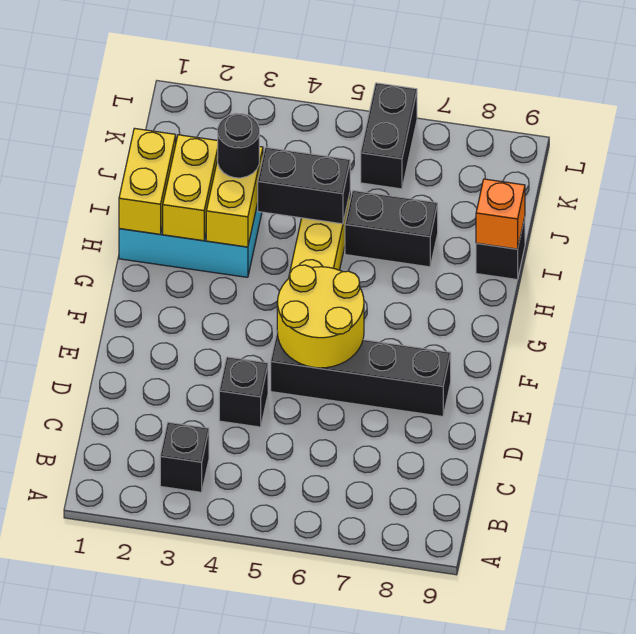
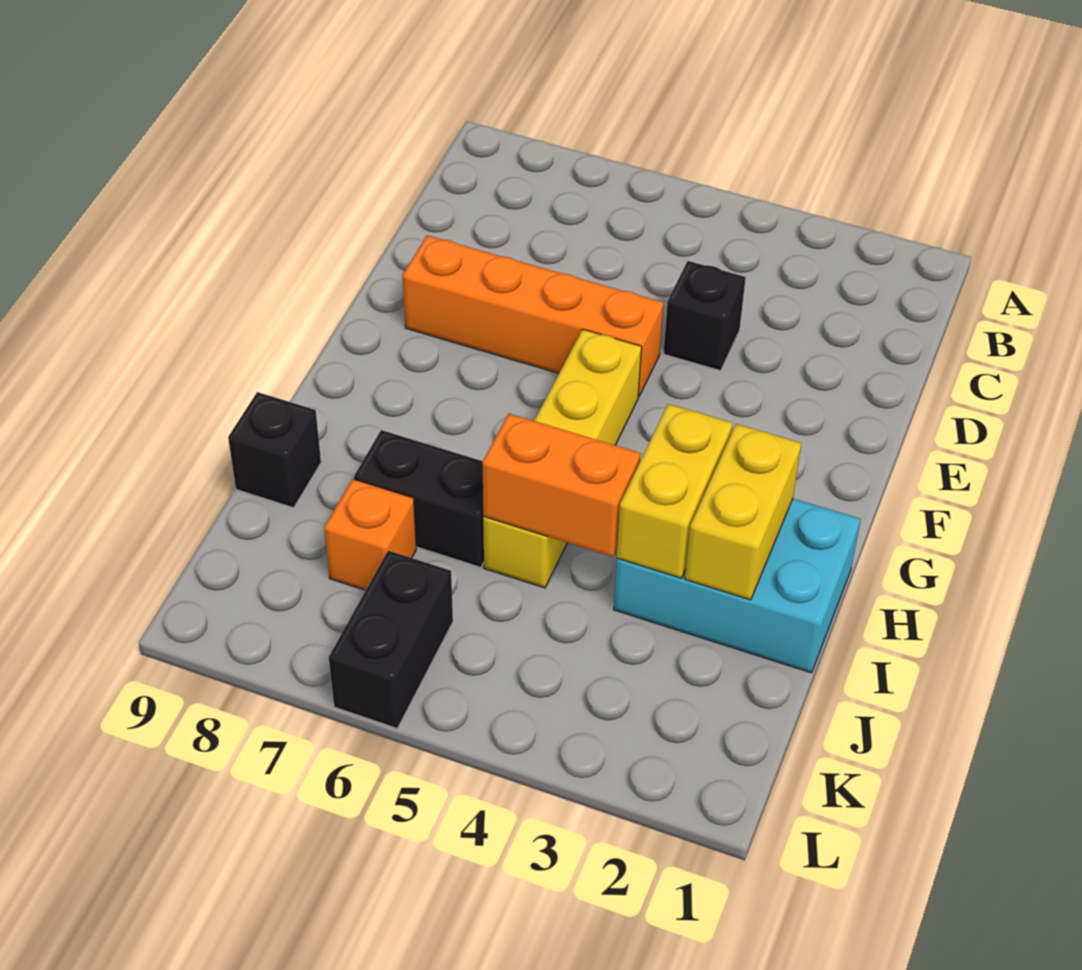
black 1x1 brick [160,422,209,492] -> none
black 1x4 brick [271,332,451,416] -> orange 1x4 brick [402,235,663,397]
yellow 2x2 round brick [277,265,364,368] -> none
yellow 1x2 brick [119,128,176,234] -> none
black 1x1 round brick [218,113,259,178] -> none
black 1x2 brick [258,147,350,224] -> orange 1x2 brick [482,414,640,557]
orange 1x1 brick [476,179,525,249] -> orange 1x1 brick moved to [324,479,416,590]

